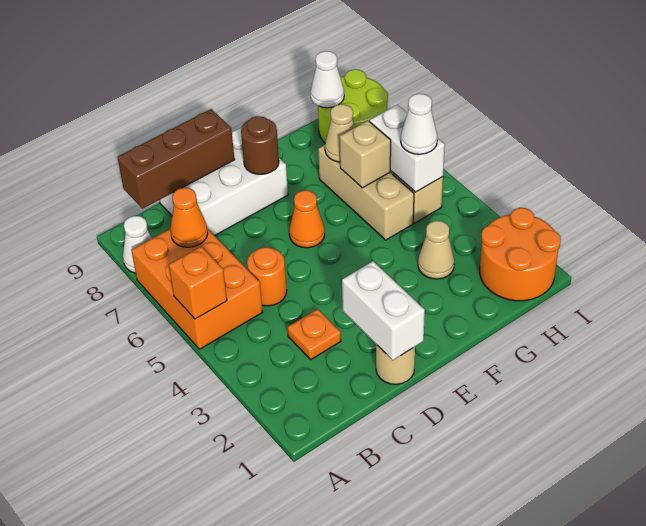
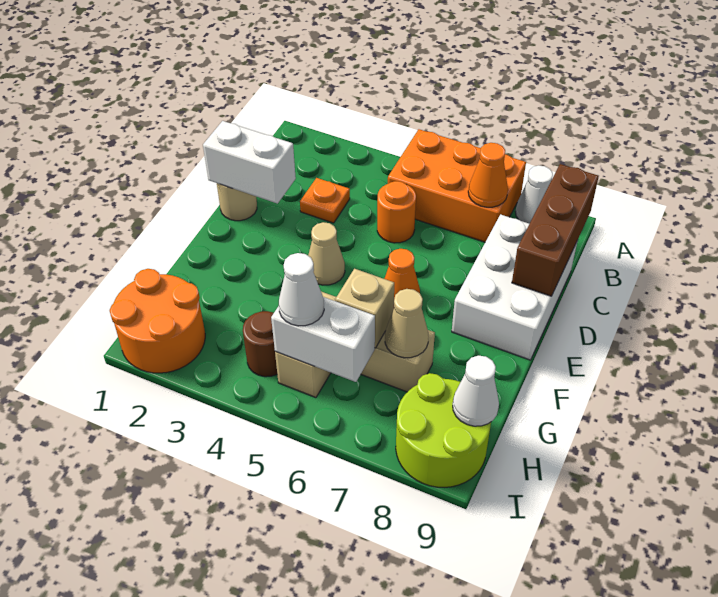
orange 1x1 brick [169,247,227,319] -> none
brown 1x1 round brick [241,116,279,174] -> brown 1x1 round brick moved to [243,311,277,377]
tan 1x1 cone [418,221,454,279] -> tan 1x1 cone moved to [308,222,345,285]

